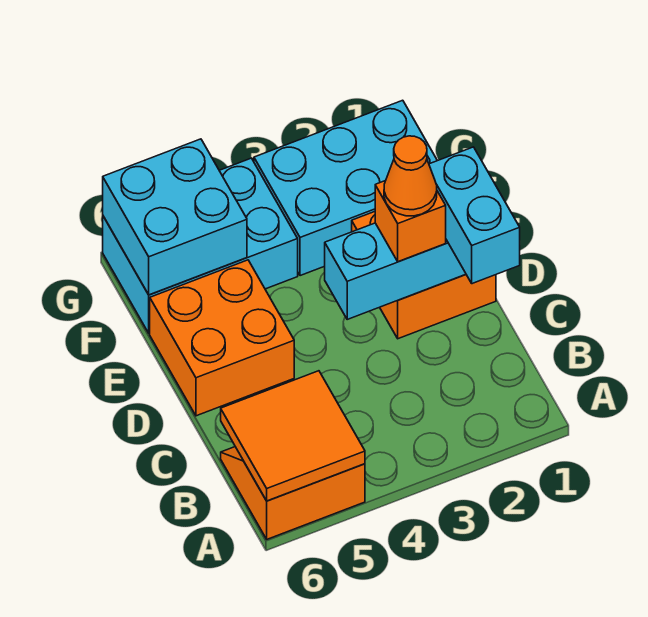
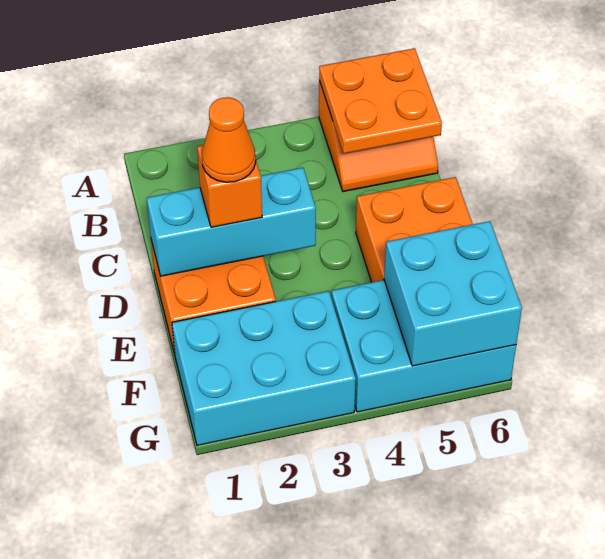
orange 2x2 tile [221,371,365,501] -> orange 2x2 plate [319,48,442,154]
cyan 1x2 brick [429,147,520,284] -> none

